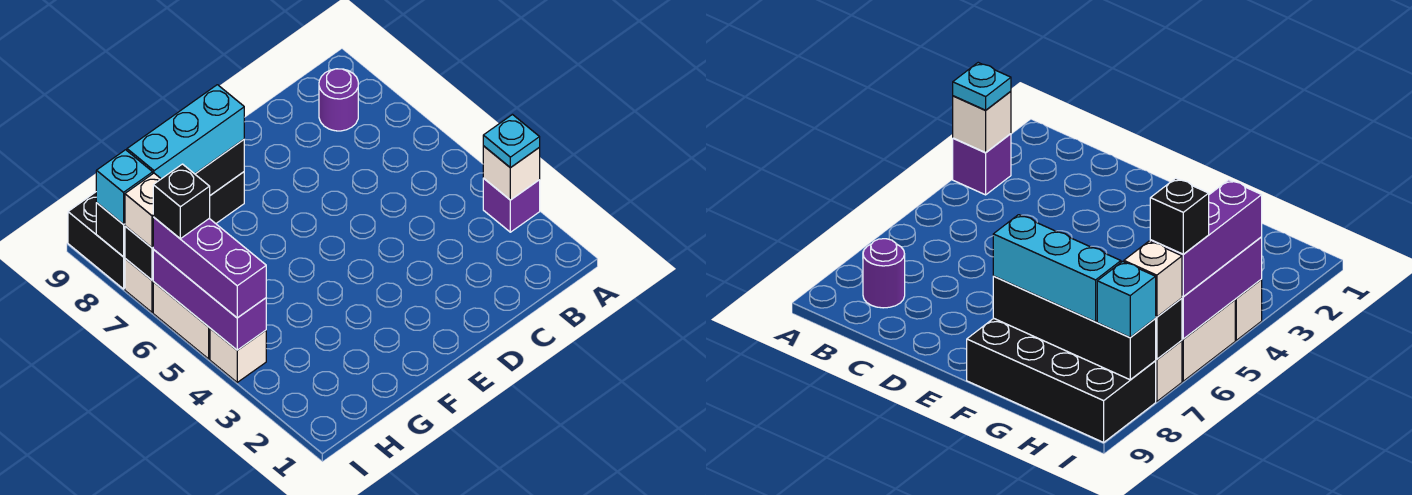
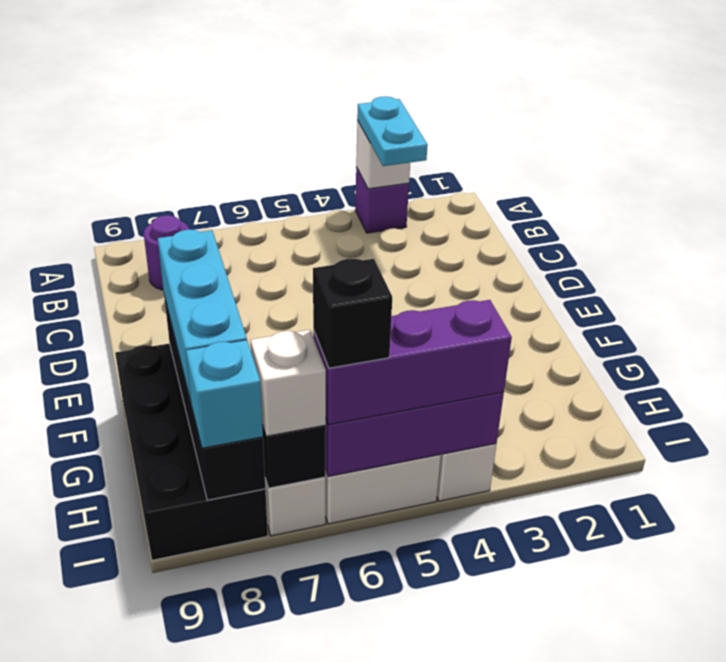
cyan 1x1 plate [483,115,540,168] -> cyan 1x2 plate [357,96,428,166]

